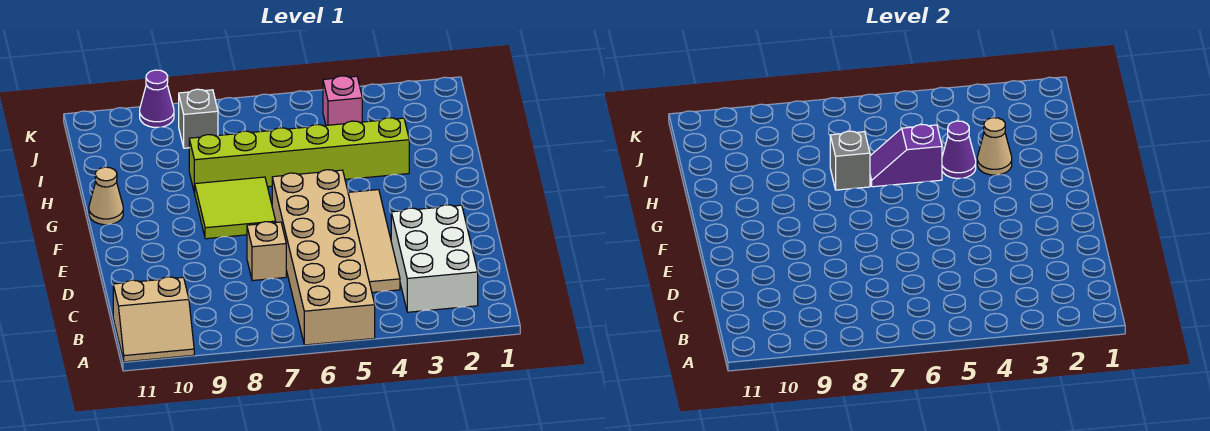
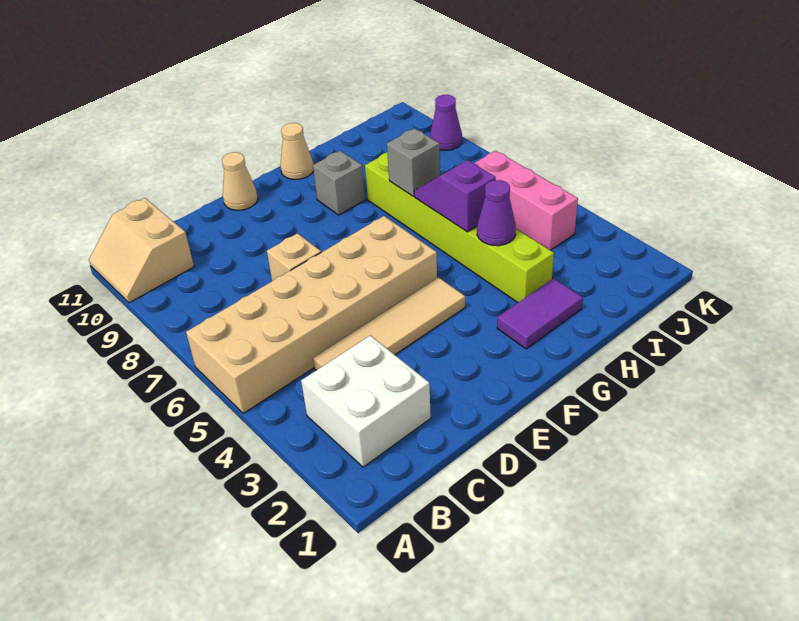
white 2x3 brick [391,205,478,312] -> white 2x2 brick [301,336,431,467]
lime 2x2 tile [195,177,276,239] -> none
none -> purple 1x2 tile [497,278,583,349]
tan 1x1 cone [977,118,1012,175] -> tan 1x1 cone moved to [222,152,258,210]
pink 1x1 brick [323,76,362,125] -> pink 1x3 brick [474,151,578,250]
grey 1x1 brick [179,89,218,148] -> grey 1x1 brick moved to [313,151,365,215]

